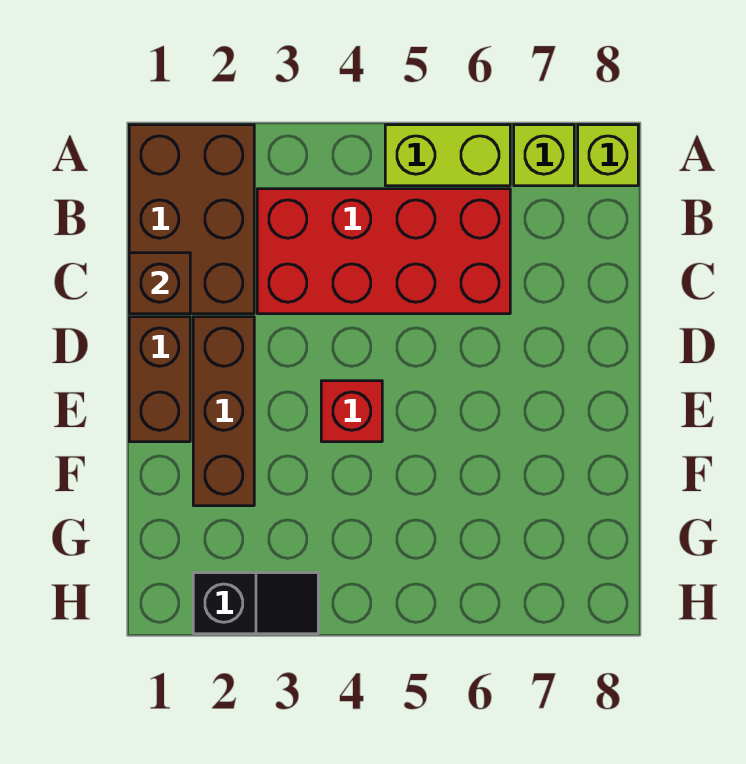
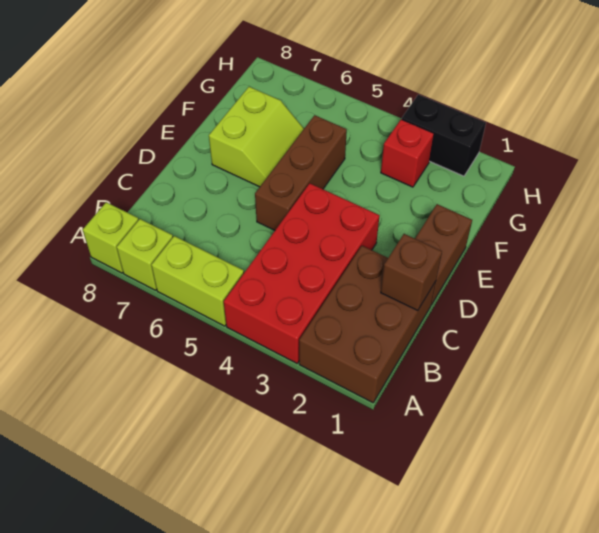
red 2x4 brick [257,189,510,314] -> red 2x4 brick turned to [224,183,380,363]
brown 1x3 brick [193,317,254,506] -> brown 1x3 brick moved to [255,115,347,230]
red 1x1 brick [321,381,382,442] -> red 1x1 brick moved to [381,119,434,187]
none -> lime 2x2 slope [209,87,304,187]
black 1x2 slope [193,573,318,634] -> black 1x2 brick [402,94,486,176]

